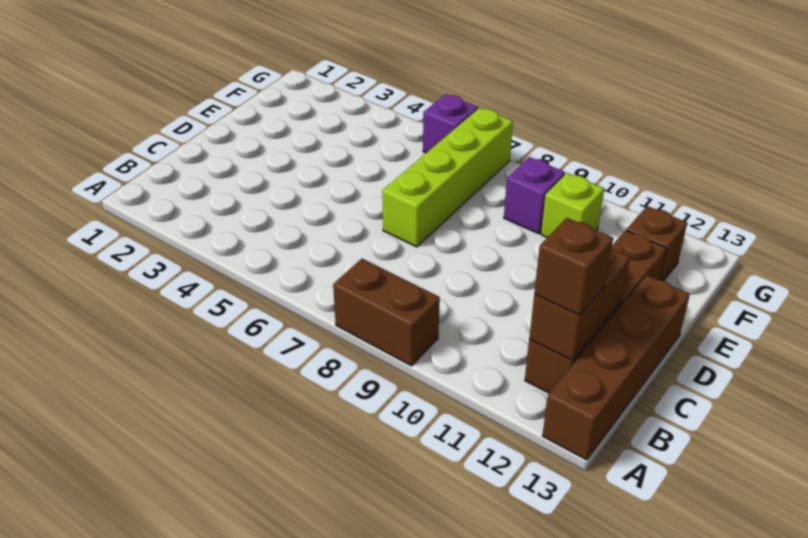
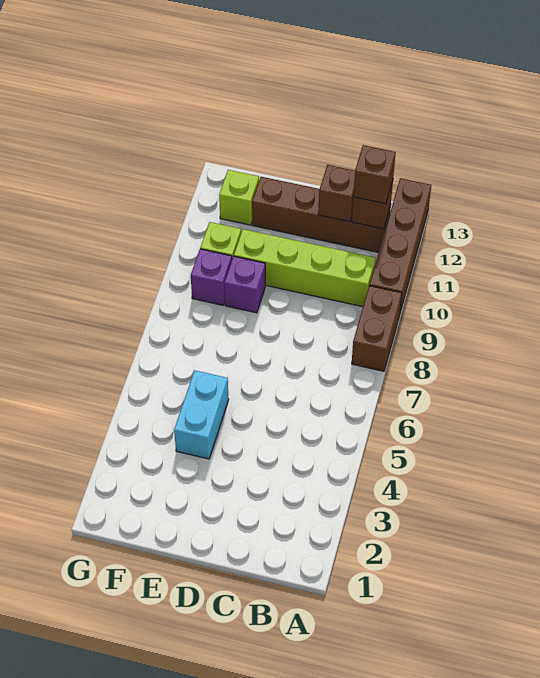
brown 1x4 brick [542,275,690,460] -> brown 1x4 brick turned to [369,178,431,312]
lime 1x4 brick [382,108,513,247] -> lime 1x4 brick moved to [234,229,375,307]
none -> cyan 1x2 brick [174,371,229,459]
brown 1x1 brick [627,206,687,281] -> lime 1x1 brick [219,170,259,225]
purple 1x1 brick [423,94,478,153] -> purple 1x1 brick moved to [224,256,265,313]

